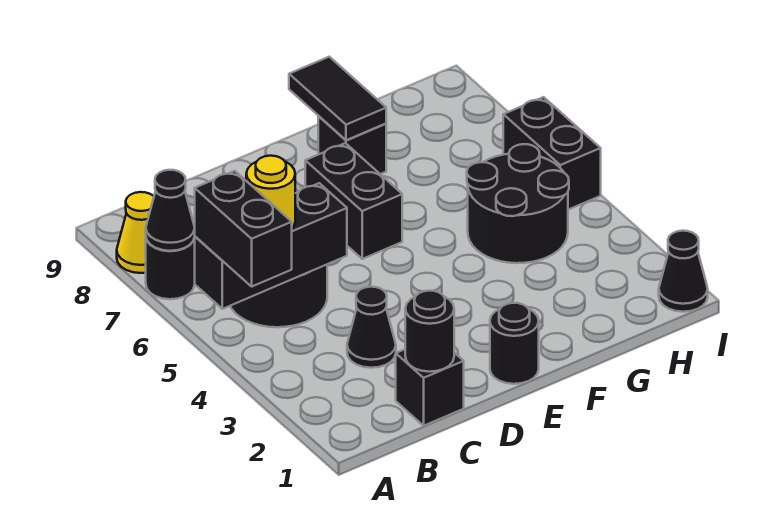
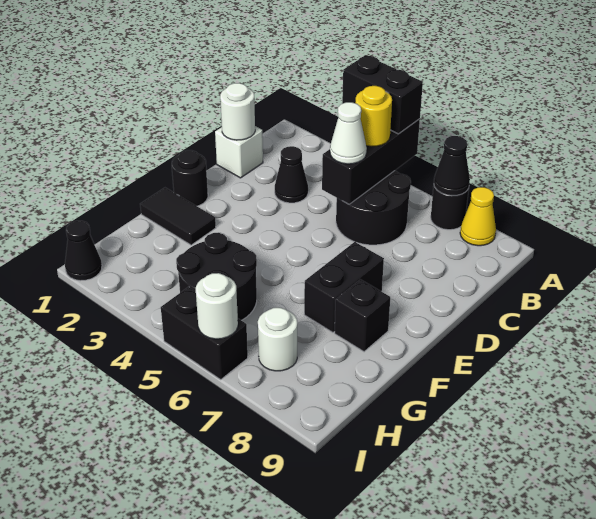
black 1x1 brick [396,349,464,426] -> white 1x1 brick [215,126,263,178]
black 1x1 round brick [405,291,454,372] -> white 1x1 round brick [220,83,255,140]
none -> white 1x1 cone [330,102,367,164]
black 1x2 brick [305,143,402,259] -> black 1x2 brick turned to [304,242,384,332]
black 1x2 tile [289,57,386,140] -> black 1x2 tile moved to [140,188,216,245]
none -> white 1x1 round brick [258,308,297,371]
none -> white 1x1 round brick [196,273,238,339]

